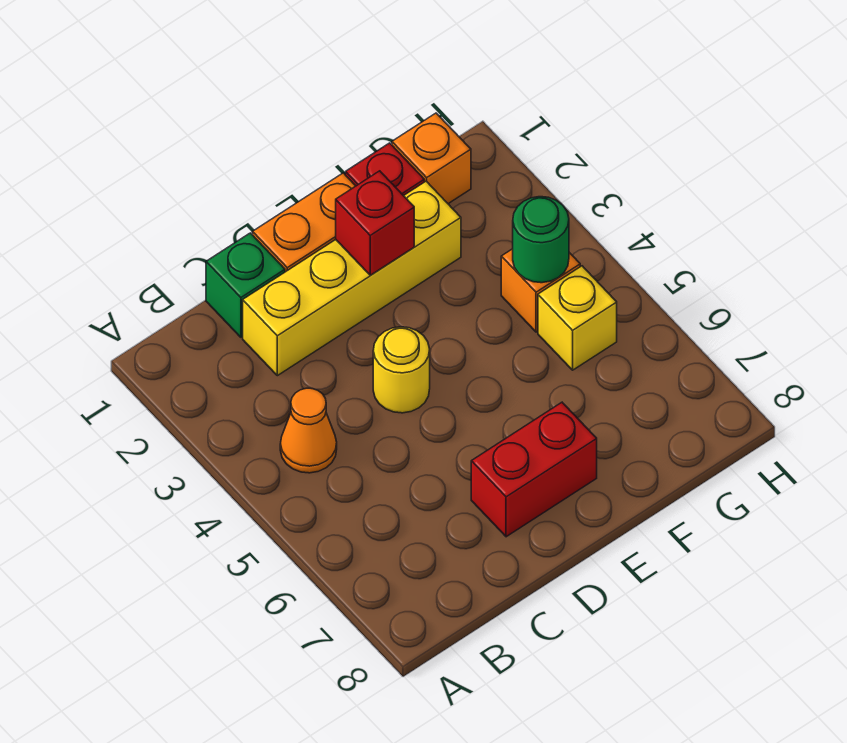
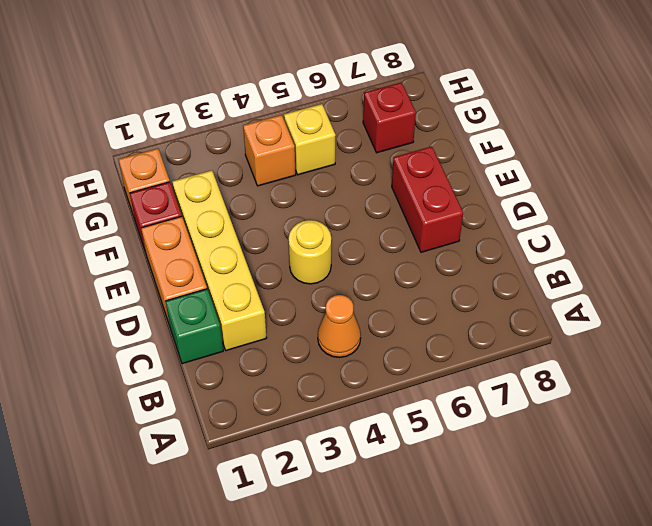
red 1x1 brick [336,171,414,275] -> red 1x1 brick moved to [363,82,416,153]
green 1x1 round brick [513,197,569,283] -> none

